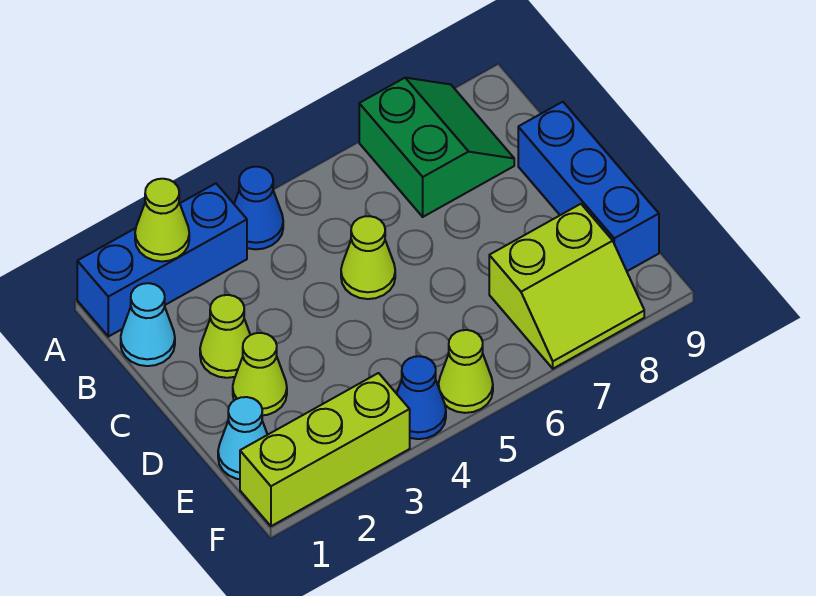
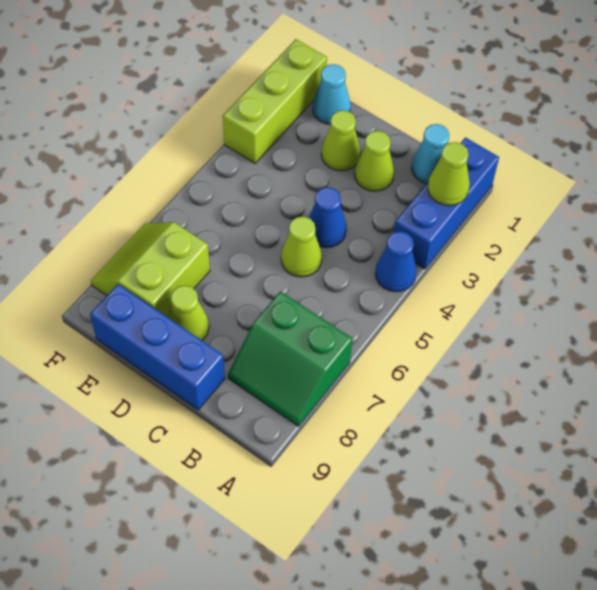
blue 1x1 cone [397,356,446,439] -> blue 1x1 cone moved to [309,187,347,248]
lime 1x1 cone [439,330,493,413] -> lime 1x1 cone moved to [168,286,209,340]

